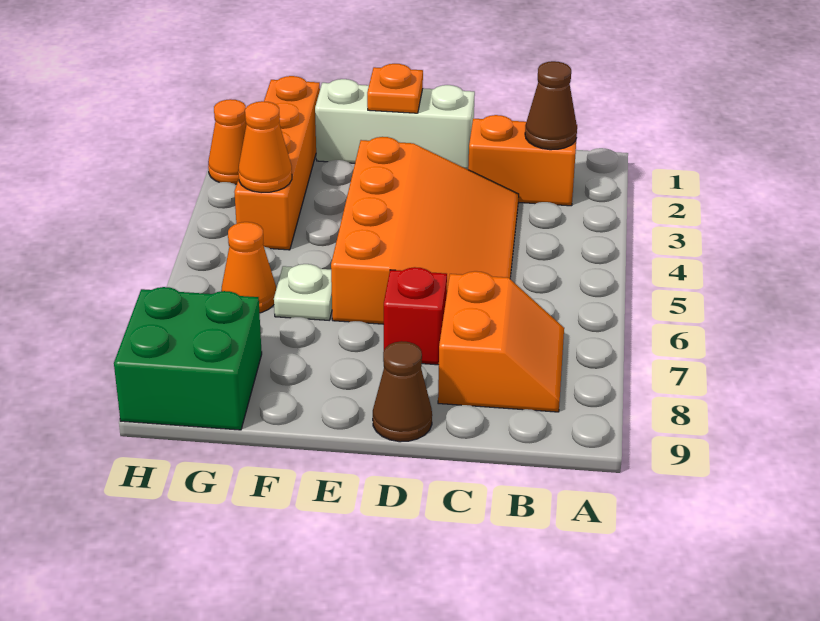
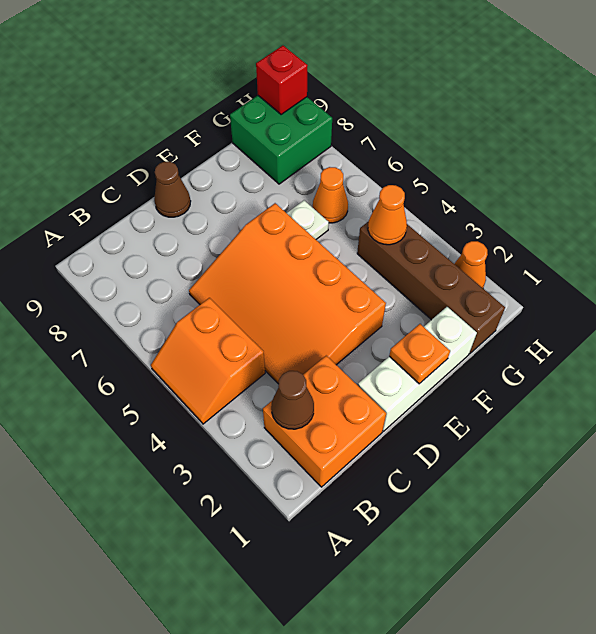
orange 1x2 brick [468,115,576,206] -> orange 2x2 brick [263,356,386,487]
orange 2x2 slope [438,271,564,412] -> orange 2x2 slope moved to [151,298,265,424]
red 1x1 brick [384,267,447,365] -> red 1x1 brick moved to [256,46,308,115]
orange 1x4 brick [234,76,320,250] -> brown 1x4 brick [357,221,505,354]

